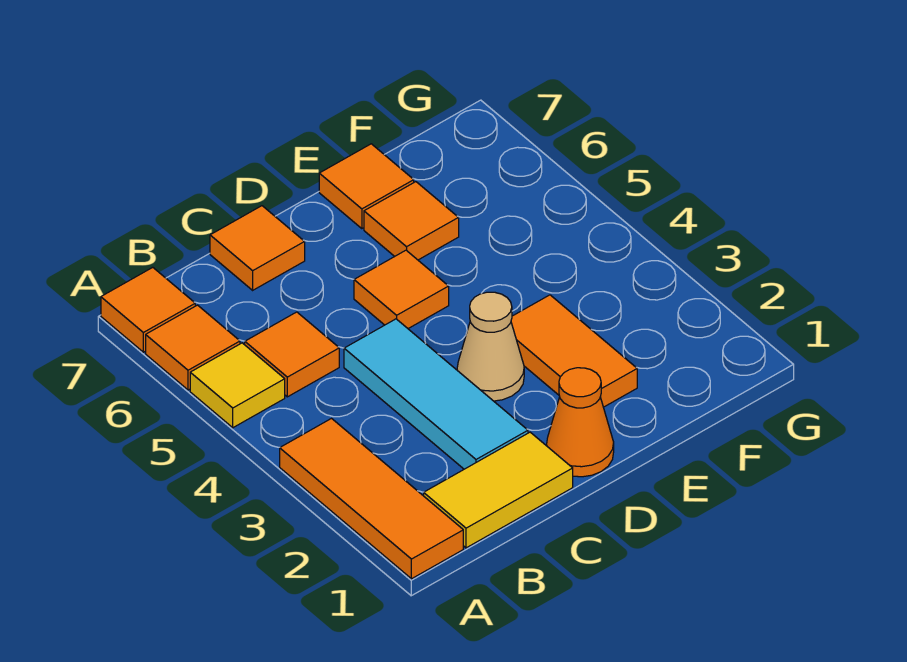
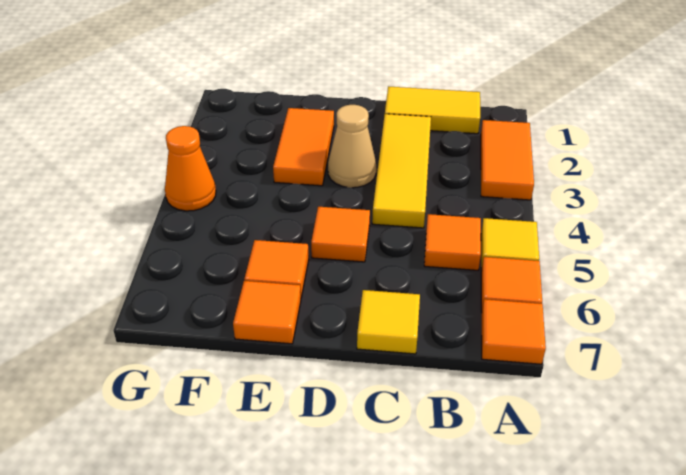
orange 1x3 tile [280,419,463,579] -> orange 1x2 tile [481,120,534,200]
cyan 1x3 tile [344,319,528,469] -> yellow 1x3 tile [372,114,431,228]
orange 1x1 tile [210,206,305,290] -> yellow 1x1 tile [357,290,420,354]
orange 1x1 cone [547,368,614,477] -> orange 1x1 cone moved to [165,126,216,211]

